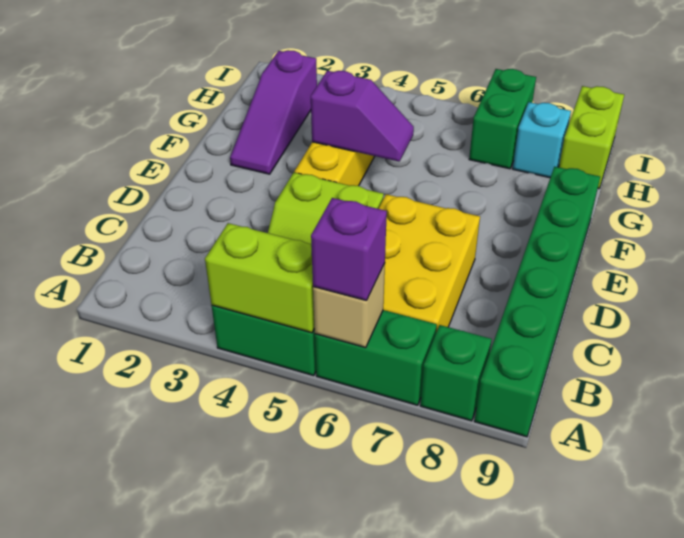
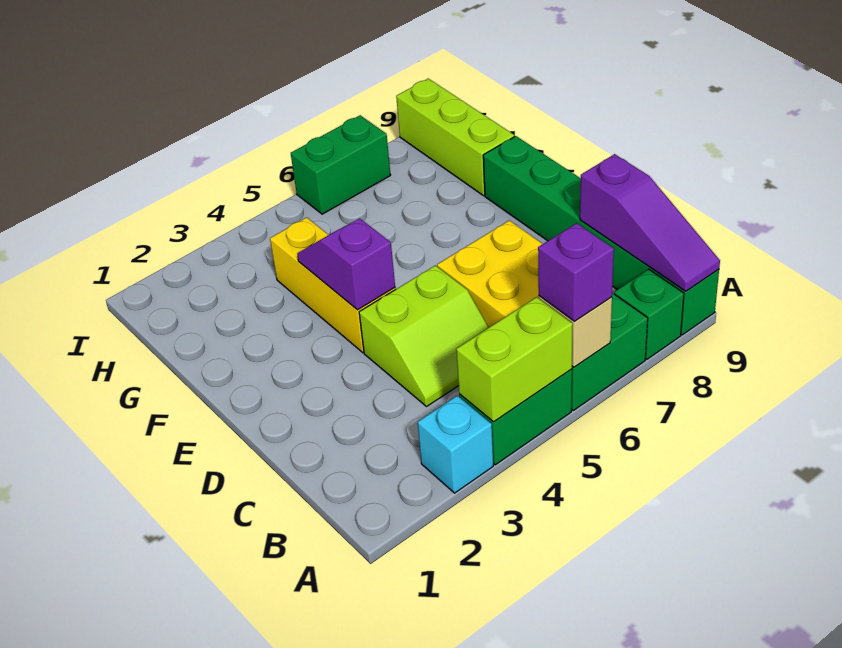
purple 1x3 slope [230,50,317,174] -> purple 1x3 slope moved to [580,154,720,291]
purple 1x2 slope [311,71,414,162] -> purple 1x2 slope turned to [297,218,395,310]
green 1x2 brick [469,69,536,169] -> green 1x2 brick turned to [291,115,391,214]
cyan 1x1 brick [513,102,571,178] -> cyan 1x1 brick moved to [418,396,493,493]
lime 1x2 brick [559,86,624,189] -> lime 1x3 brick [396,79,515,196]

